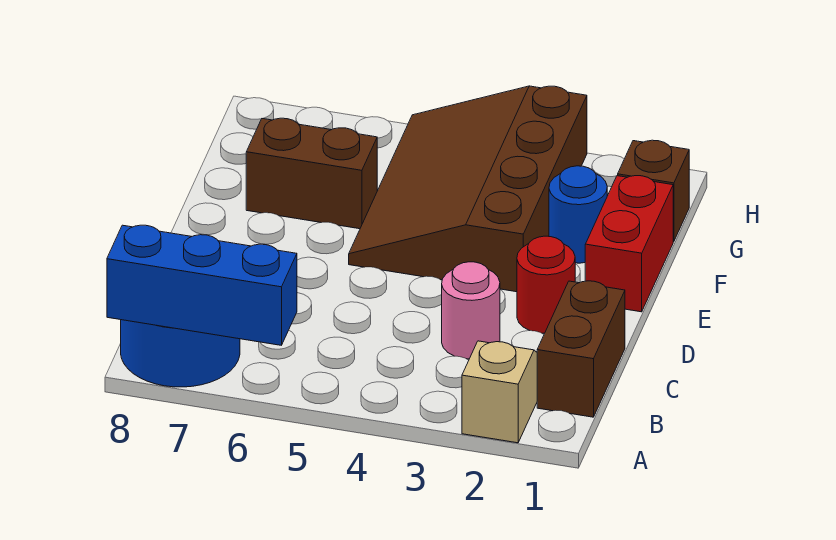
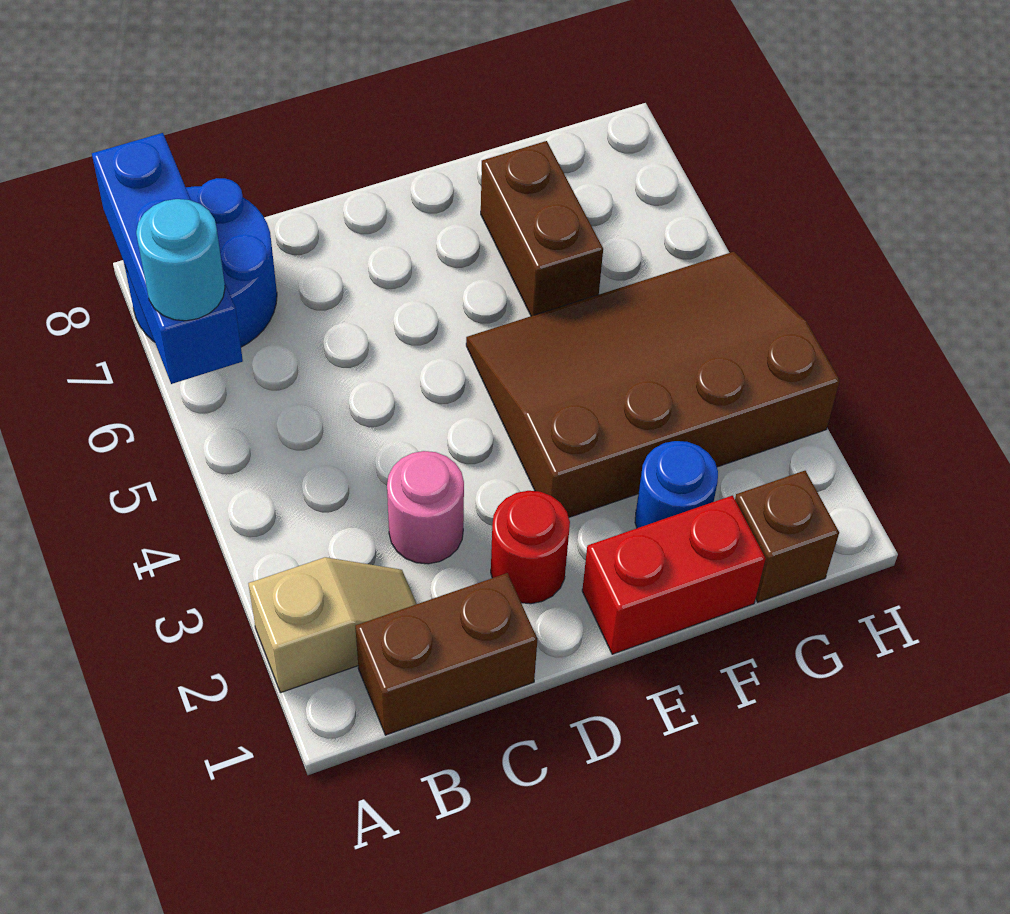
none -> cyan 1x1 round brick [136,199,225,321]

